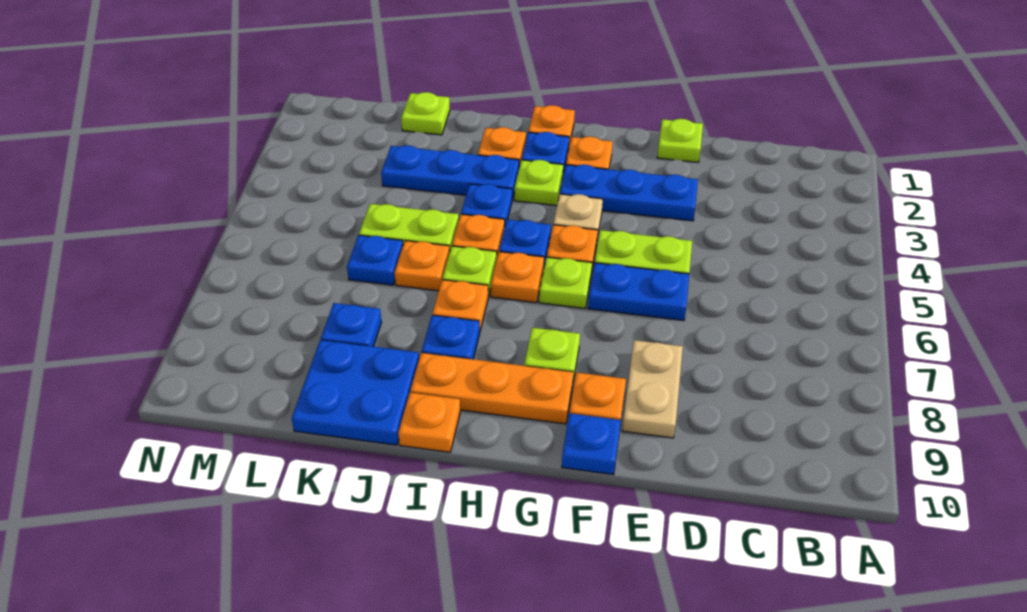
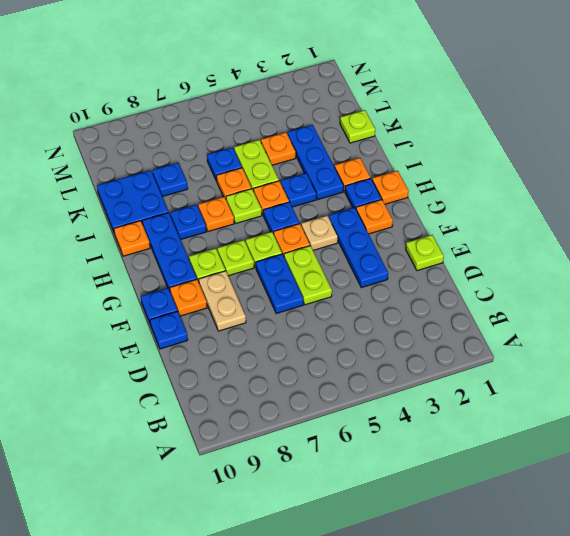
tan 1x2 plate [622,340,683,438] -> tan 1x2 plate turned to [199,271,246,331]
none -> blue 1x1 plate [150,311,188,349]
orange 1x3 plate [410,353,574,424] -> blue 1x3 plate [142,213,197,290]
lime 1x1 plate [515,160,563,206] -> lime 1x1 plate moved to [217,240,254,276]
orange 1x1 plate [491,252,544,303] -> orange 1x1 plate moved to [261,132,296,165]

